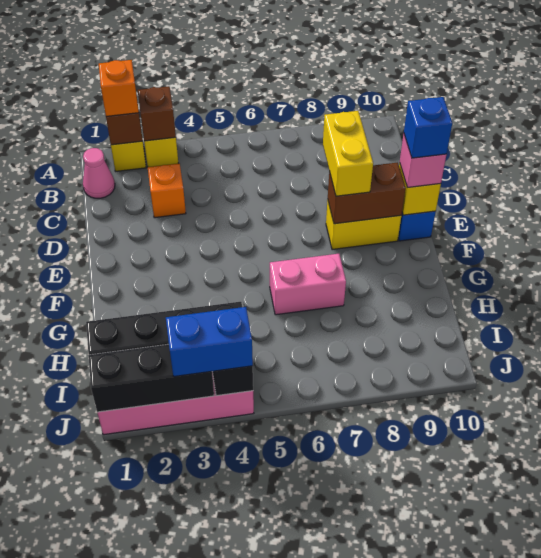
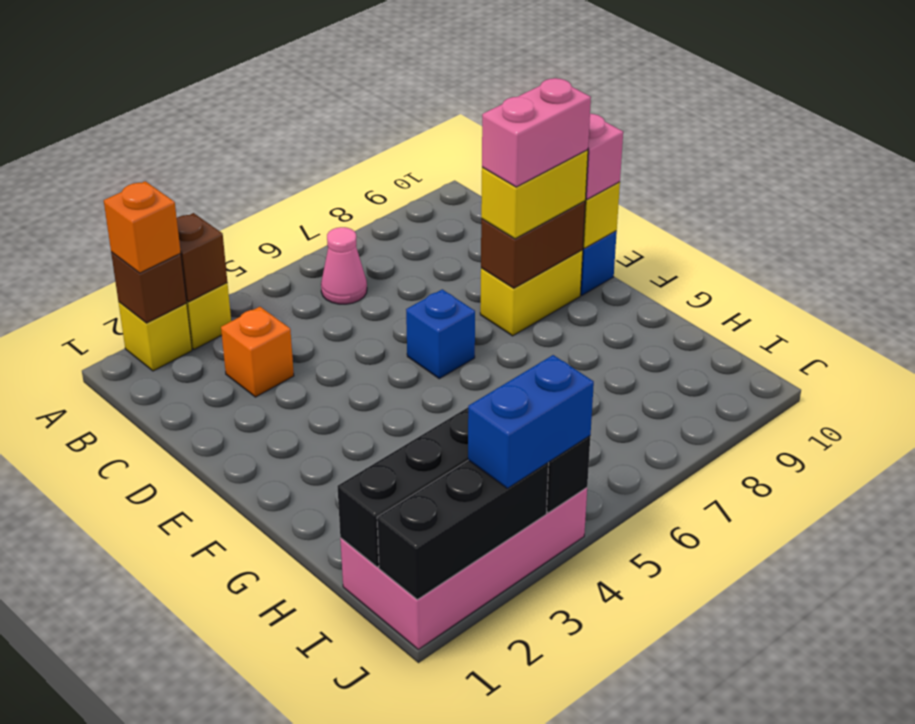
pink 1x1 cone [83,148,115,198] -> pink 1x1 cone moved to [321,227,367,304]
yellow 1x2 brick [323,111,373,196] -> yellow 1x2 brick turned to [481,150,588,239]
blue 1x1 brick [404,97,452,158] -> blue 1x1 brick moved to [406,289,475,379]
pink 1x2 brick [270,254,346,315] -> pink 1x2 brick moved to [482,78,591,187]

